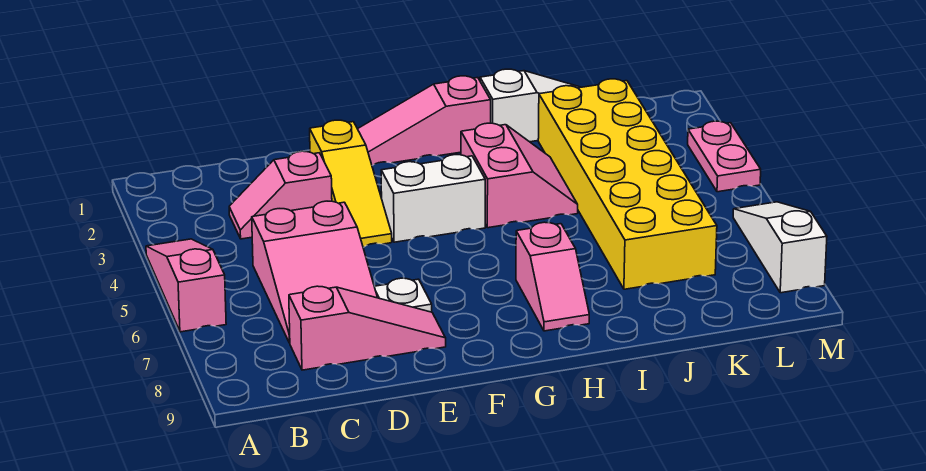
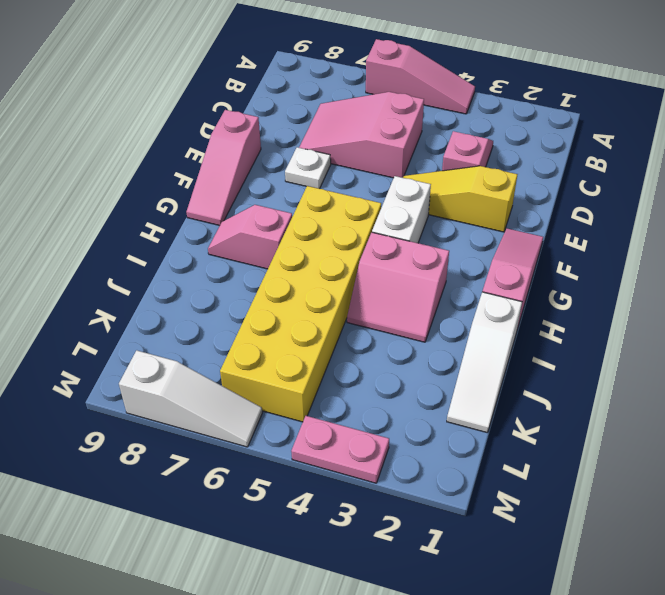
pink 1x3 slope [289,286,446,370] -> pink 1x3 slope moved to [186,110,261,226]
yellow 2x6 brick [538,79,717,289] -> yellow 2x6 brick turned to [220,186,381,422]

